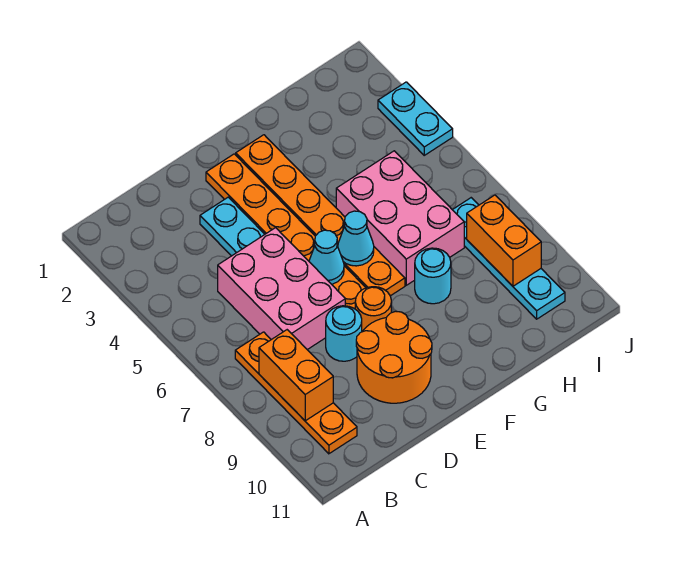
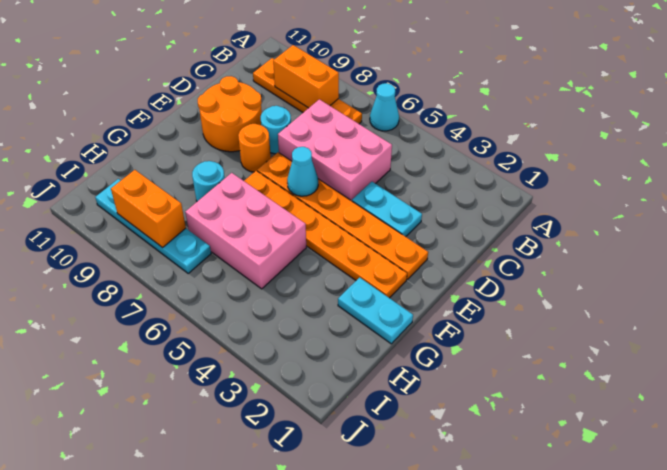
cyan 1x1 cone [338,211,374,266] -> cyan 1x1 cone moved to [370,83,399,131]
cyan 1x2 plate [378,82,453,155] -> cyan 1x2 plate moved to [338,277,413,344]

